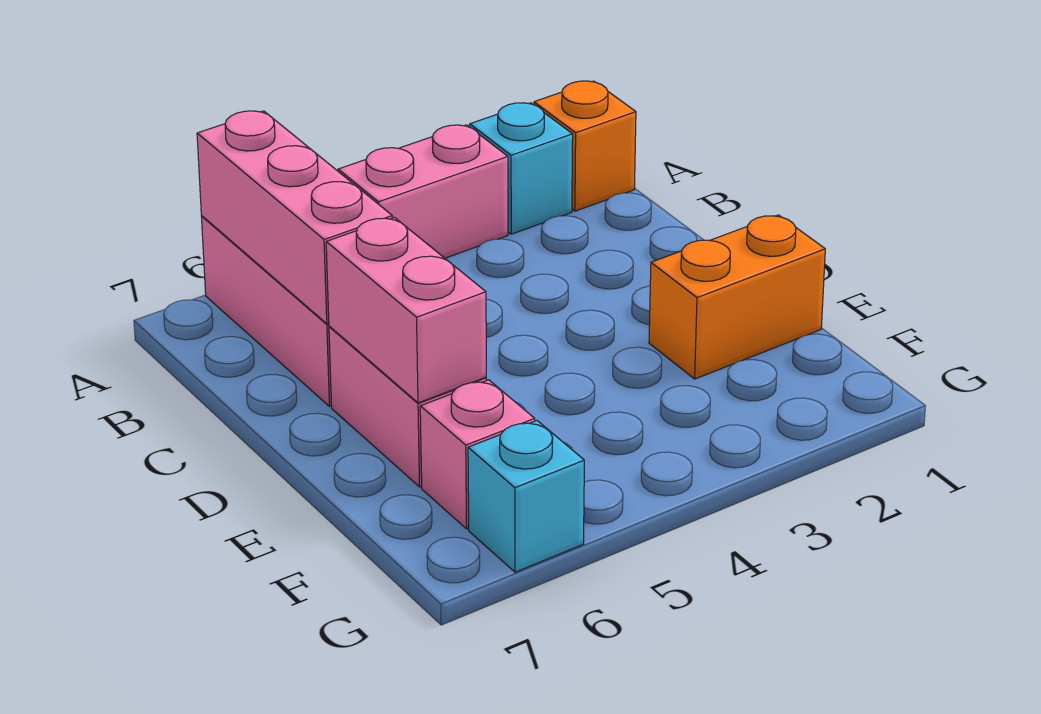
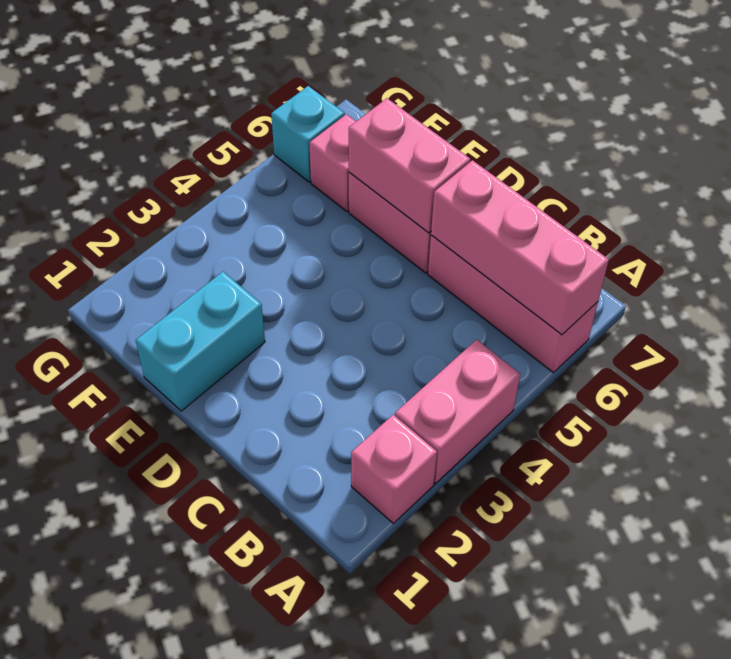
orange 1x1 brick [534,81,636,211] -> none
cyan 1x1 brick [470,103,573,234] -> pink 1x1 brick [351,415,437,523]
orange 1x2 brick [649,215,825,379] -> cyan 1x2 brick [136,272,265,411]

